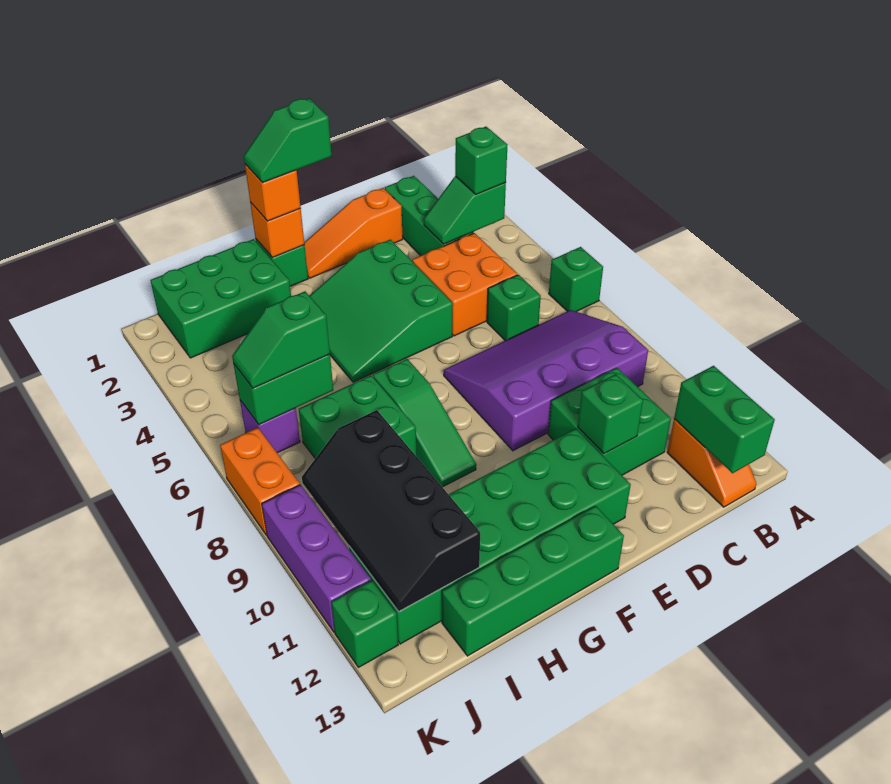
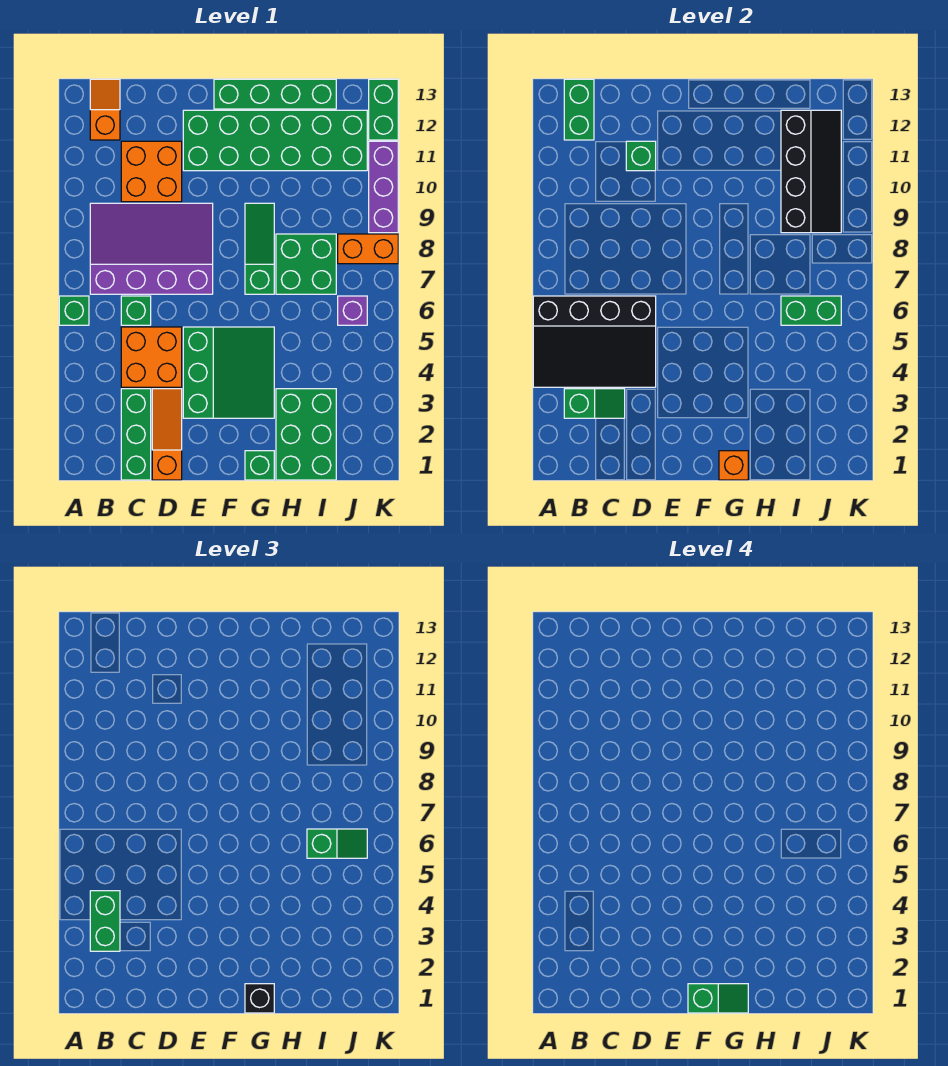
none -> black 3x4 slope [533,296,656,387]
green 1x1 brick [455,127,507,195] -> green 1x2 brick [90,891,120,951]
purple 3x4 slope [444,310,648,451] -> purple 3x4 slope turned to [90,203,213,294]
green 2x2 brick [548,368,671,475] -> orange 2x2 brick [121,141,182,202]
orange 1x3 slope [304,188,403,278] -> orange 1x3 slope turned to [152,389,182,480]
orange 1x1 brick [245,164,301,221] -> black 1x1 brick [245,984,274,1013]
green 2x3 brick [150,239,291,358] -> green 2x3 brick turned to [276,389,336,480]
orange 1x2 brick [220,428,300,535] -> orange 1x2 brick turned to [338,234,398,264]
green 1x1 brick [331,580,398,667] -> green 1x2 brick [369,79,398,140]

